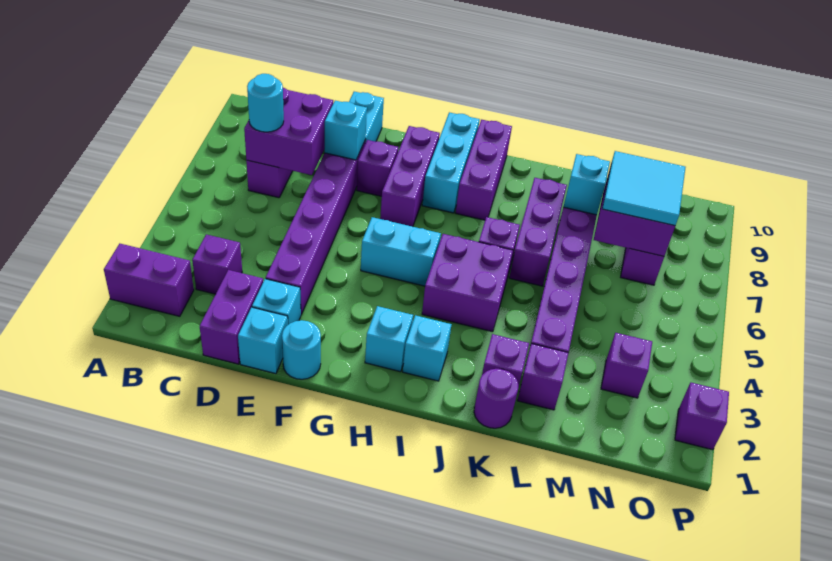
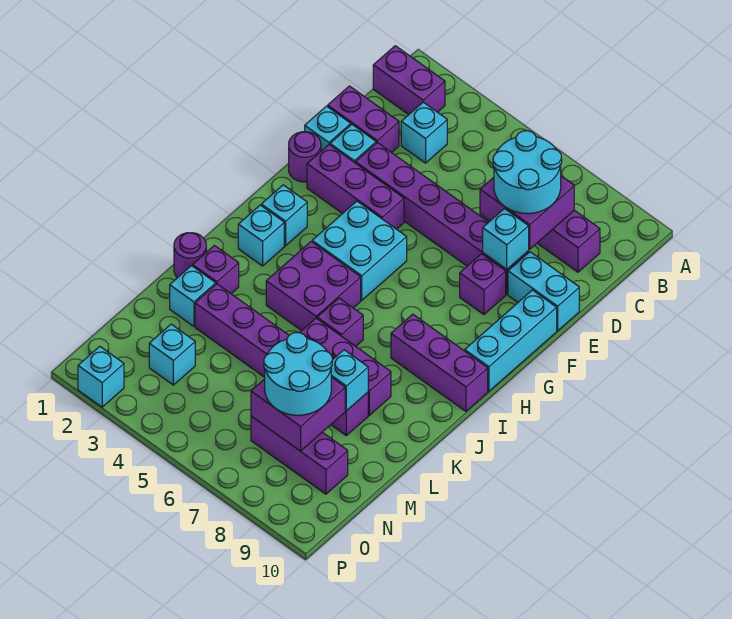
purple 1x2 brick [104,244,194,316] -> purple 1x2 brick turned to [373,46,445,115]
purple 1x1 brick [192,234,242,294] -> cyan 1x1 brick [401,102,447,163]
cyan 1x1 round brick [247,74,284,132] -> cyan 2x2 round brick [493,131,562,214]
cyan 1x1 round brick [282,320,321,379] -> purple 1x1 round brick [289,132,321,182]
cyan 1x2 brick [361,217,441,286] -> cyan 2x2 brick [312,201,407,300]
purple 1x3 brick [380,126,440,227] -> purple 1x3 brick moved to [307,145,404,229]
cyan 1x3 brick [422,112,480,213] -> cyan 1x3 brick turned to [465,290,557,391]
purple 1x1 brick [517,344,568,410] -> cyan 1x1 brick [170,266,216,326]
cyan 2x2 tile [602,151,686,226] -> cyan 2x2 round brick [264,333,332,415]
purple 1x1 brick [601,333,652,398] -> cyan 1x1 brick [149,324,195,385]
purple 1x1 brick [675,383,729,450] -> cyan 1x1 brick [78,346,124,407]

